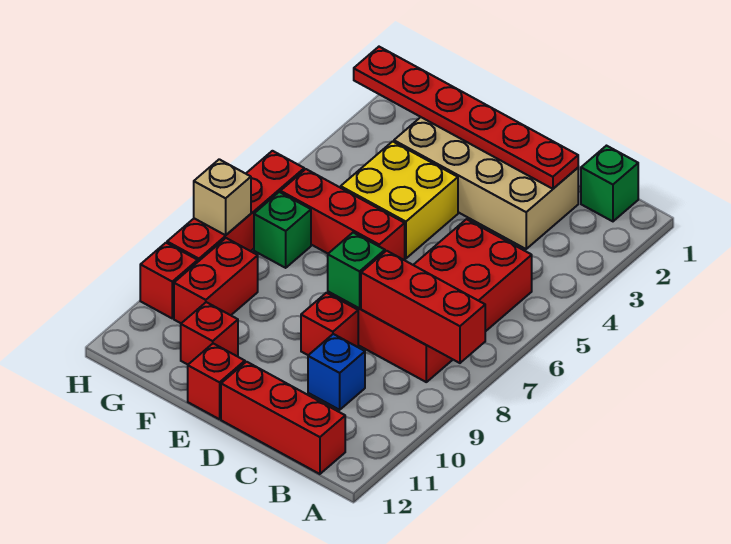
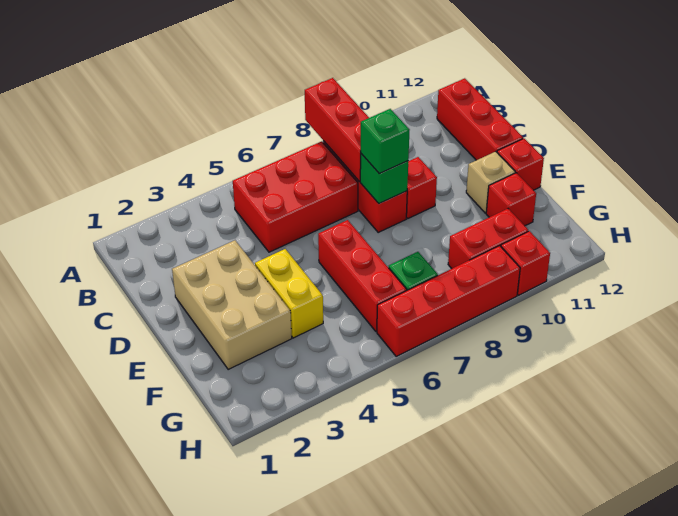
green 1x1 brick [581,146,638,221] -> green 1x1 brick moved to [361,109,409,174]
tan 2x4 brick [394,117,578,249] -> tan 2x3 brick [172,240,292,369]
red 1x6 plate [354,47,578,189] -> none
blue 1x1 brick [308,334,365,410] -> none
yellow 2x2 brick [341,141,458,258] -> yellow 1x2 brick [255,249,323,338]
tan 1x1 brick [194,159,251,235] -> tan 1x1 brick moved to [466,152,515,213]

